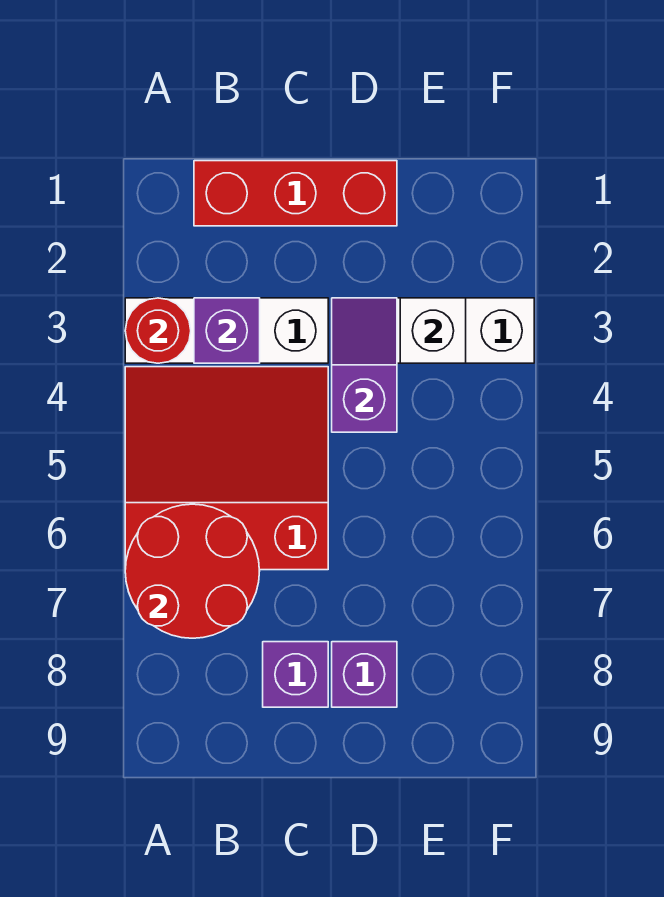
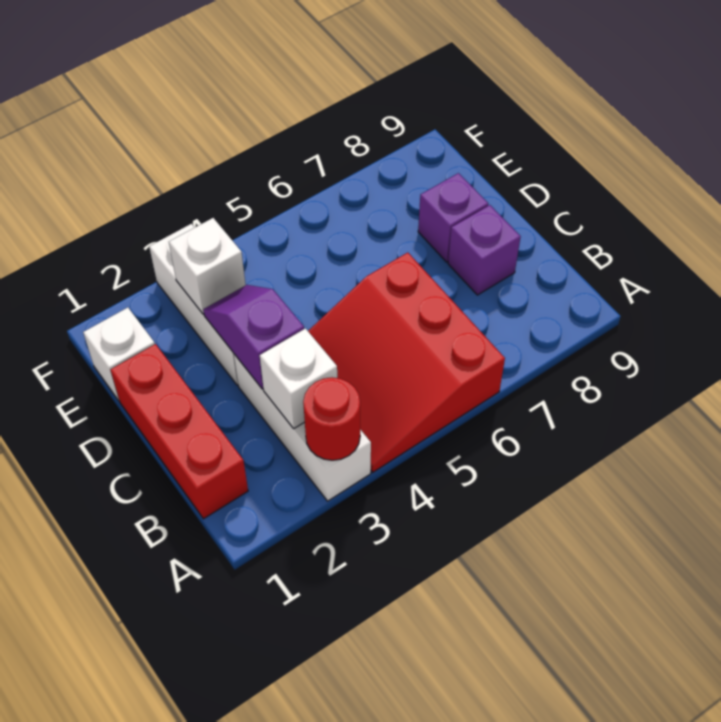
red 2x2 round brick [125,504,260,638] -> none
purple 1x1 brick [194,298,260,363] -> white 1x1 brick [260,329,337,429]
purple 1x2 slope [332,298,397,432] -> purple 1x2 slope turned to [203,285,304,389]
none -> white 1x1 brick [83,308,155,401]

